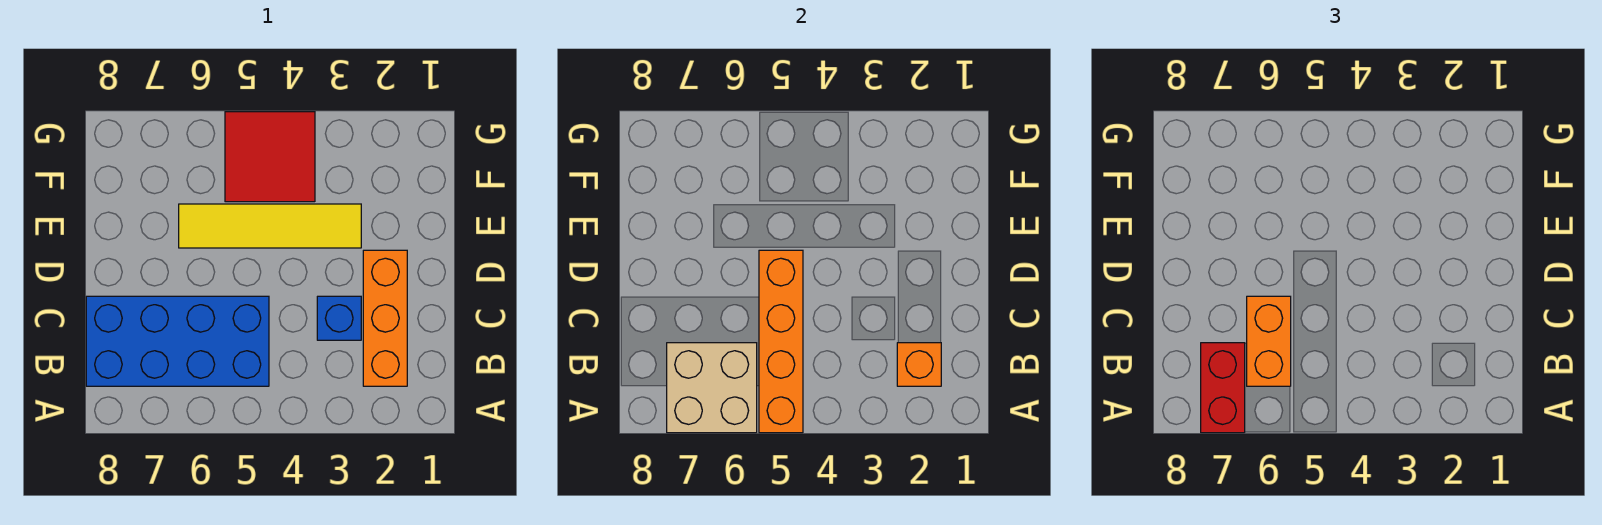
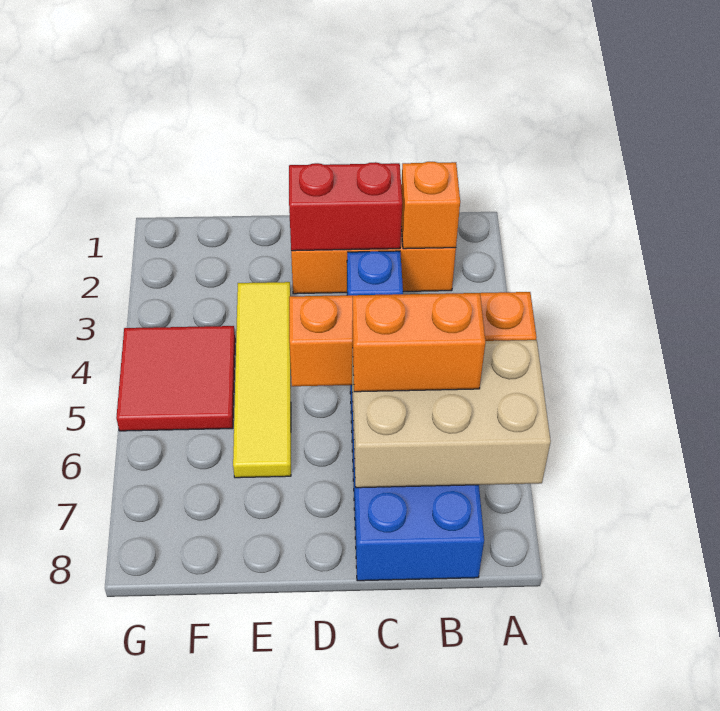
tan 2x2 brick [667,343,757,433] -> tan 2x3 brick [352,340,551,488]
red 1x2 brick [1201,343,1245,433] -> red 1x2 brick moved to [289,162,402,251]

